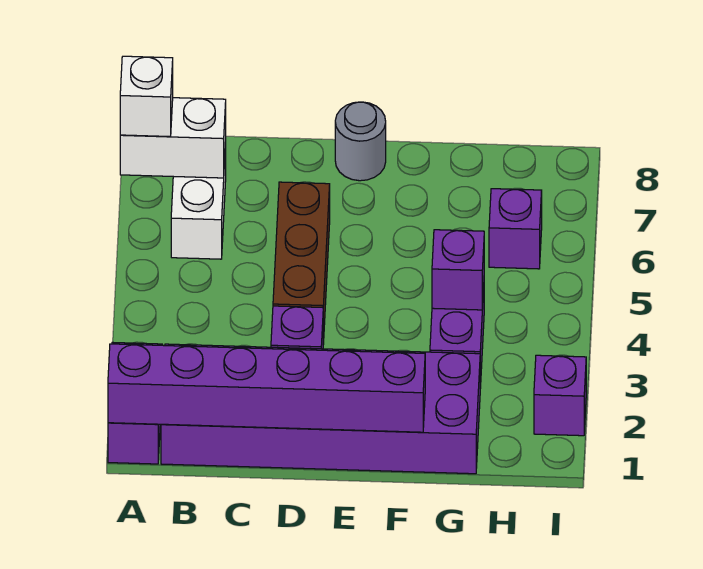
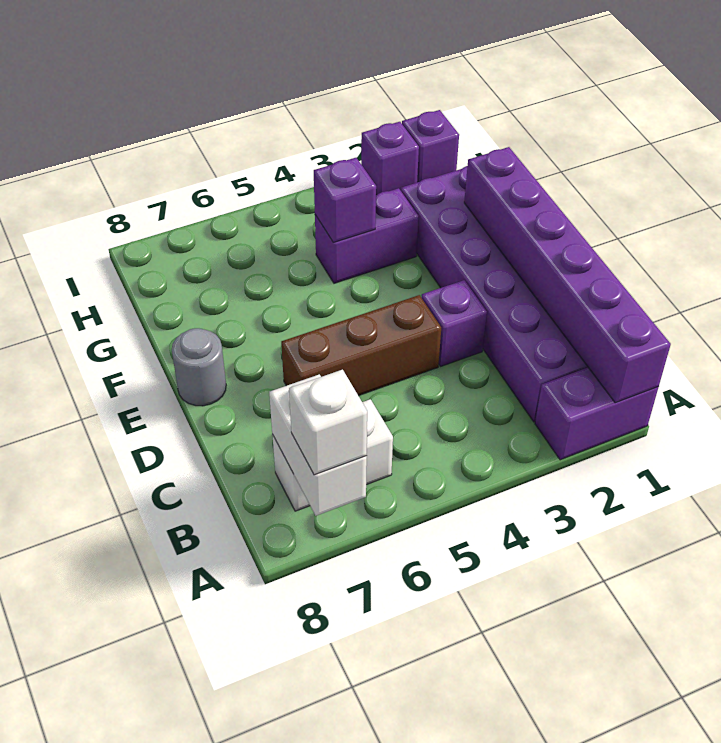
purple 1x1 brick [489,189,542,269] -> purple 1x1 brick moved to [402,110,459,182]

